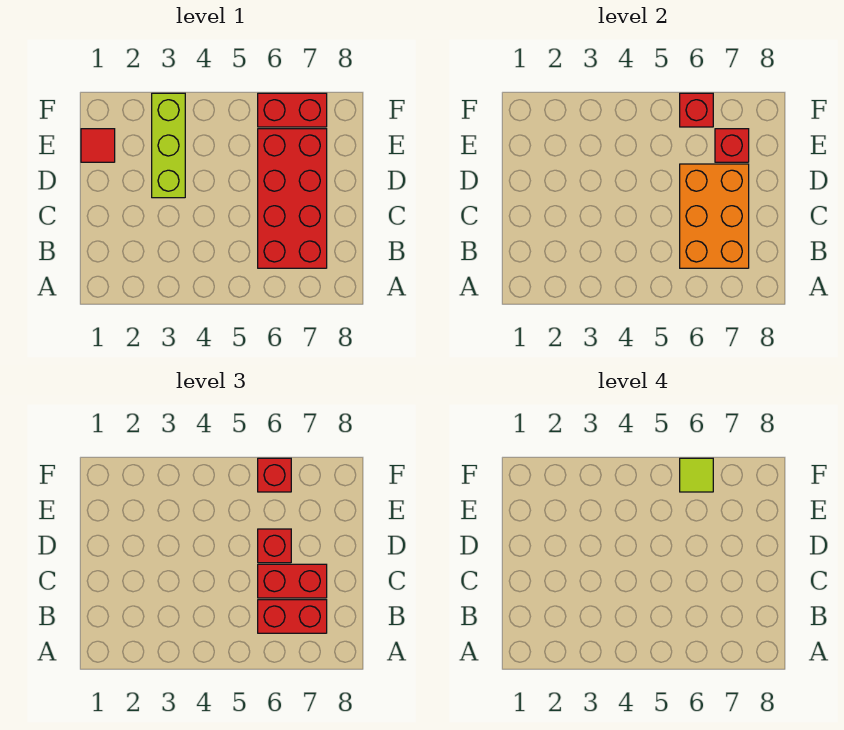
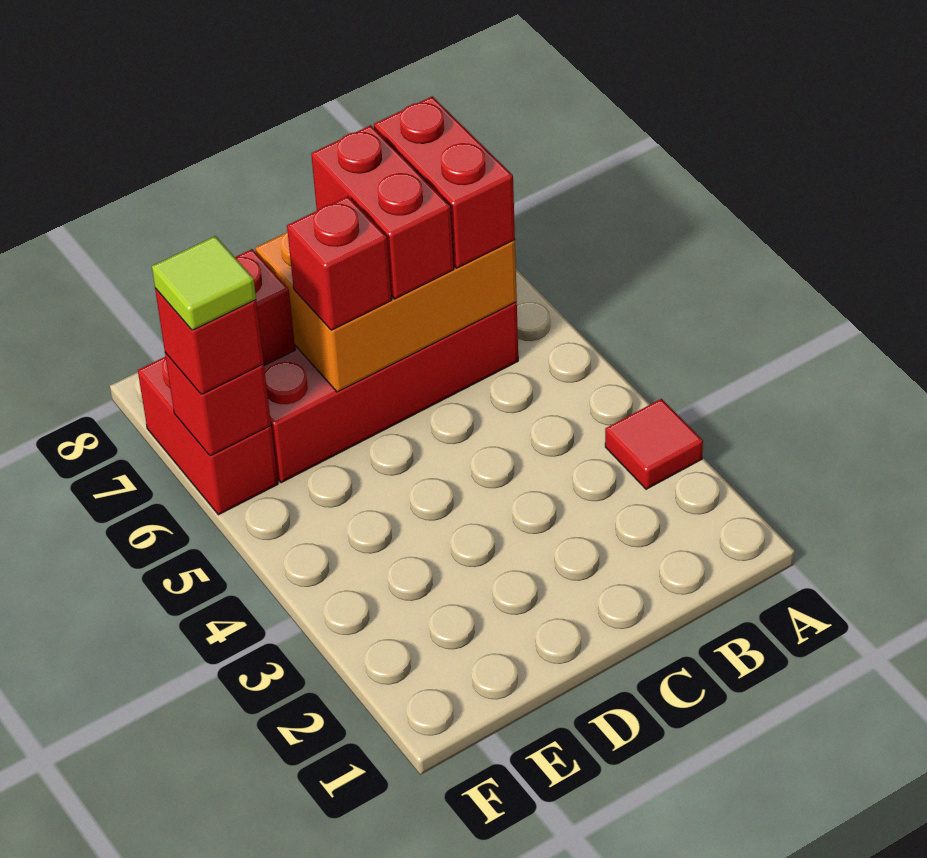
lime 1x3 brick [152,93,185,198] -> none
red 1x1 tile [81,129,115,162] -> red 1x1 tile moved to [605,399,703,489]

